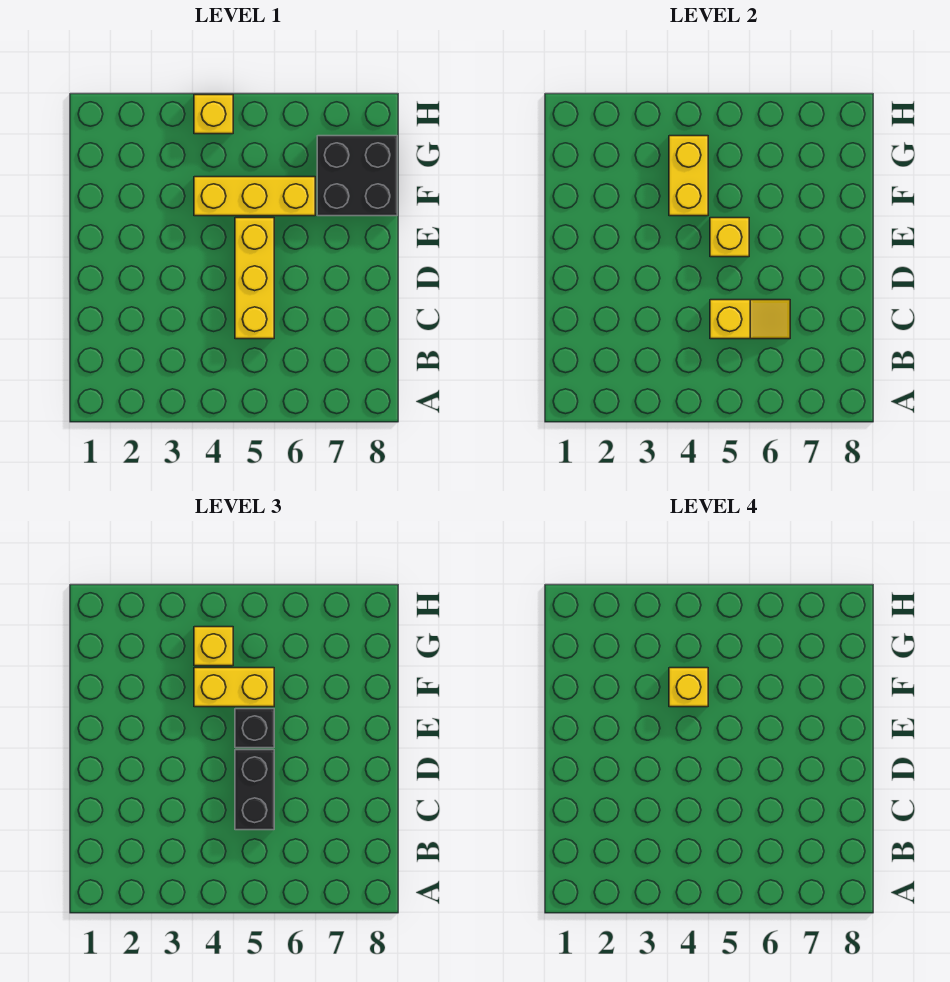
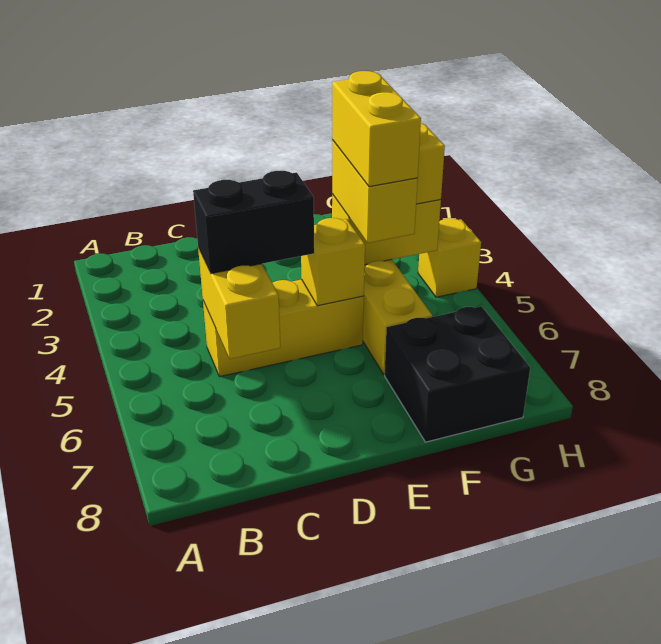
yellow 1x2 slope [710,300,790,339] -> yellow 1x2 brick [198,248,280,359]
black 1x1 brick [235,709,274,748] -> none
yellow 1x1 brick [669,668,708,707] -> yellow 1x2 brick [332,71,421,187]

